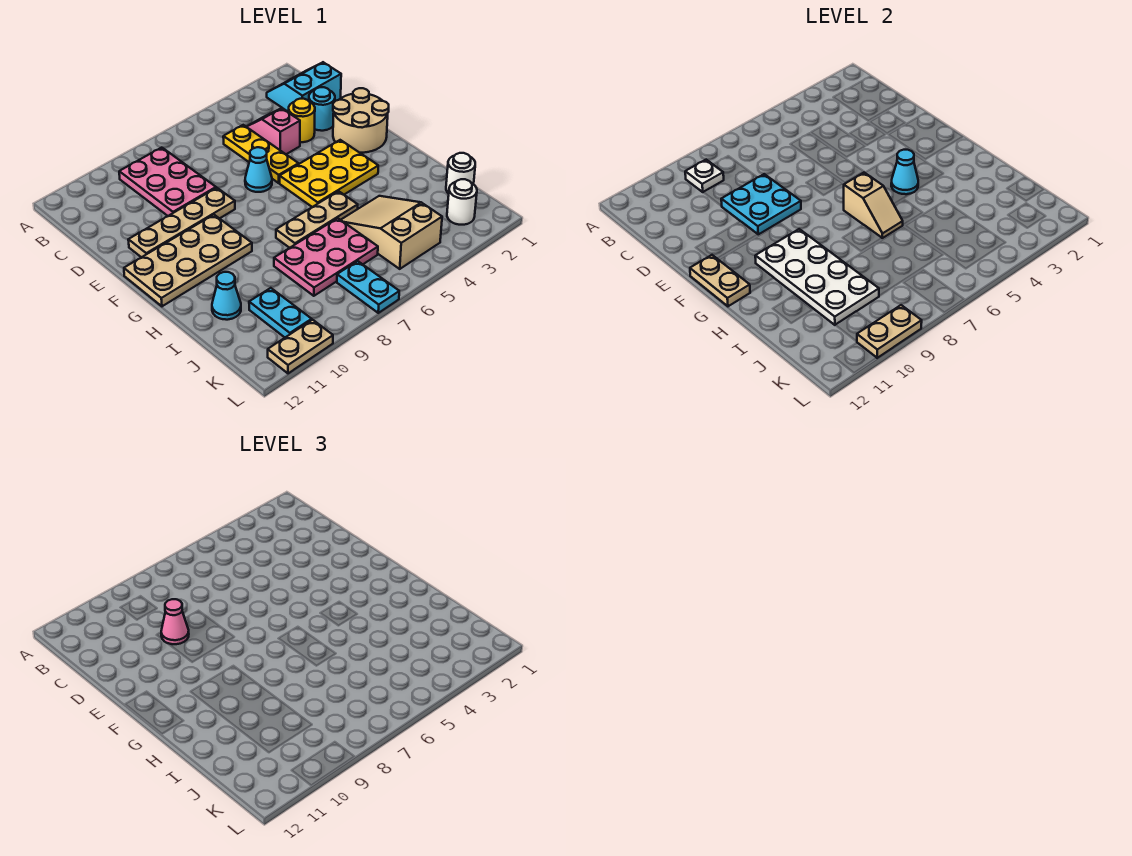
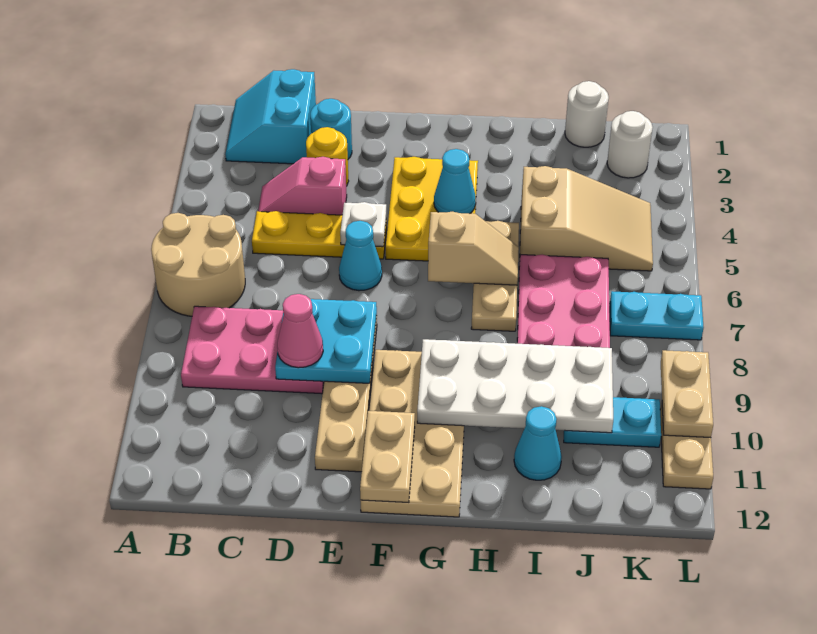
white 1x1 plate [685,160,724,192] -> white 1x1 plate moved to [340,202,386,247]
tan 2x2 round brick [333,88,389,153] -> tan 2x2 round brick moved to [151,213,245,316]
tan 1x2 plate [690,255,750,306] -> tan 1x2 plate turned to [360,411,415,502]
tan 2x3 slope [341,196,442,269] -> tan 2x3 slope turned to [520,166,653,271]

